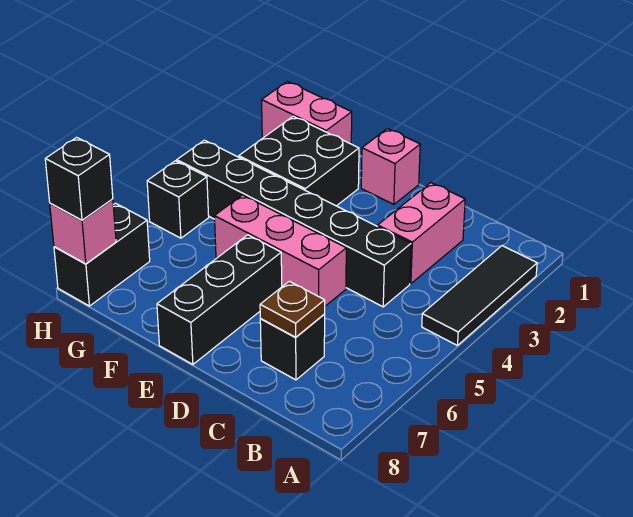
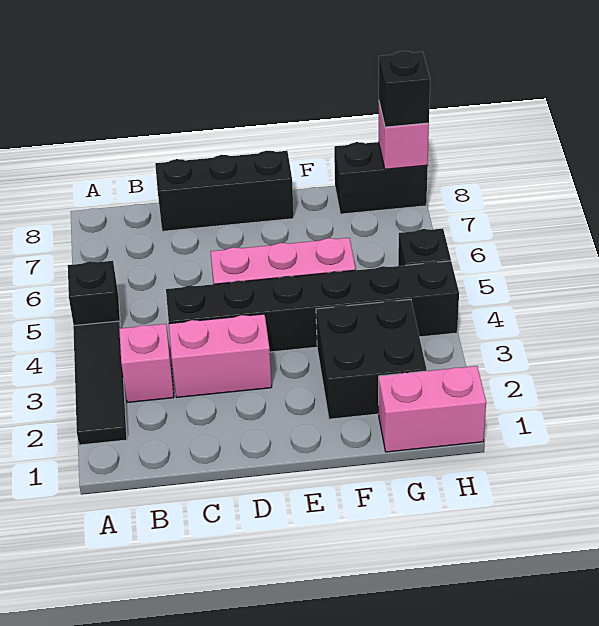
pink 1x2 brick [378,183,465,284] -> pink 1x2 brick turned to [169,314,272,397]
black 1x1 brick [260,315,325,380] -> black 1x1 brick moved to [68,261,120,326]
brown 1x1 plate [260,281,325,337] -> none
pink 1x1 brick [361,129,420,204] -> pink 1x1 brick moved to [119,324,174,403]
black 1x3 brick [157,235,282,364] -> black 1x3 brick turned to [155,151,294,231]
black 1x2 brick [54,203,150,306] -> black 1x2 brick turned to [334,142,428,214]

